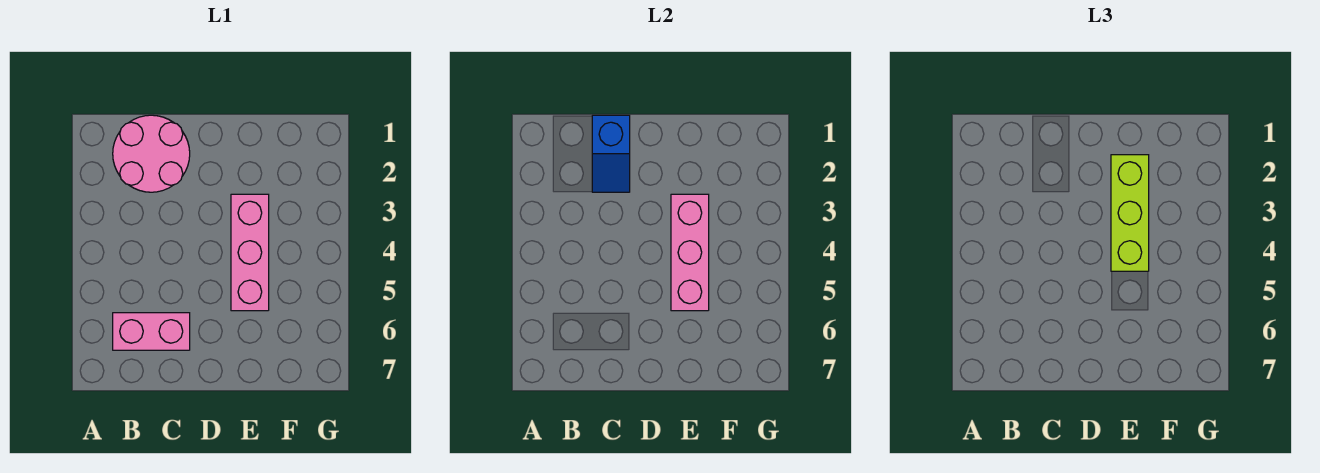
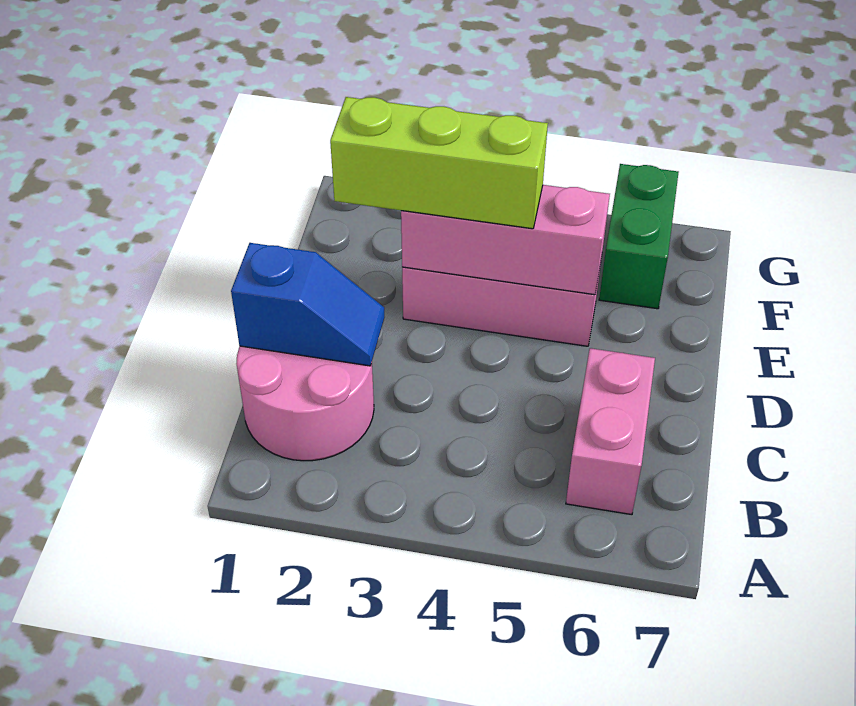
none -> green 1x2 brick [599,164,679,309]

